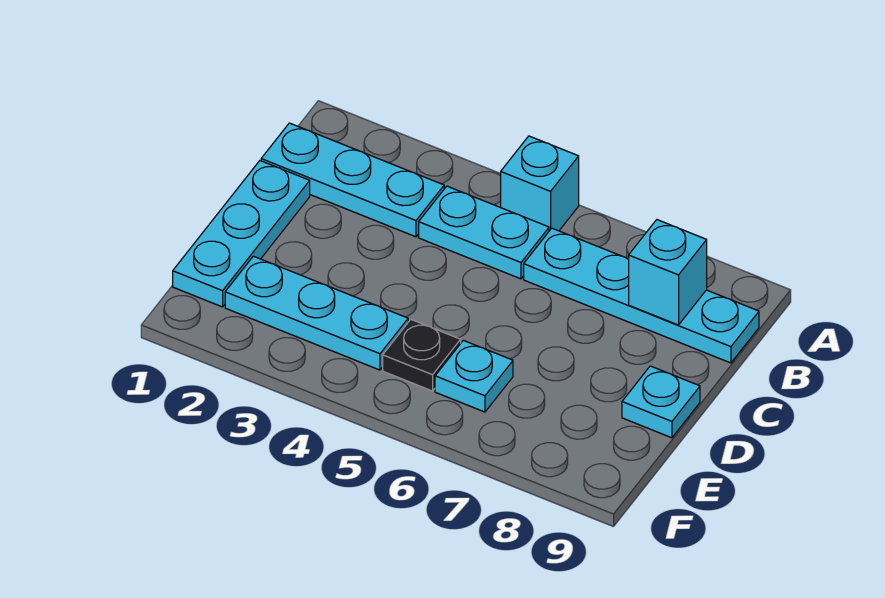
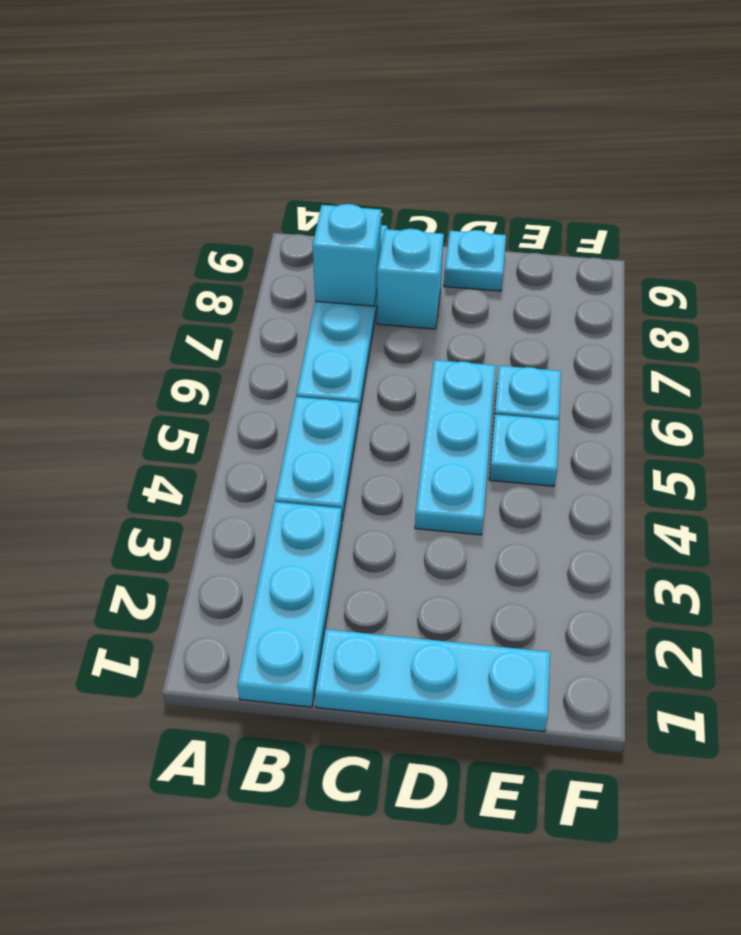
cyan 1x1 brick [501,136,579,231] -> cyan 1x1 brick moved to [377,229,444,329]
cyan 1x3 plate [225,256,408,370] -> cyan 1x3 plate moved to [415,360,496,535]
black 1x1 plate [383,320,461,391] -> cyan 1x1 plate [489,414,559,486]

